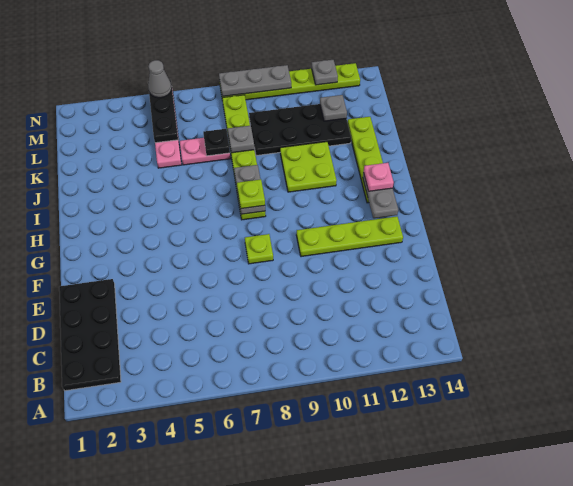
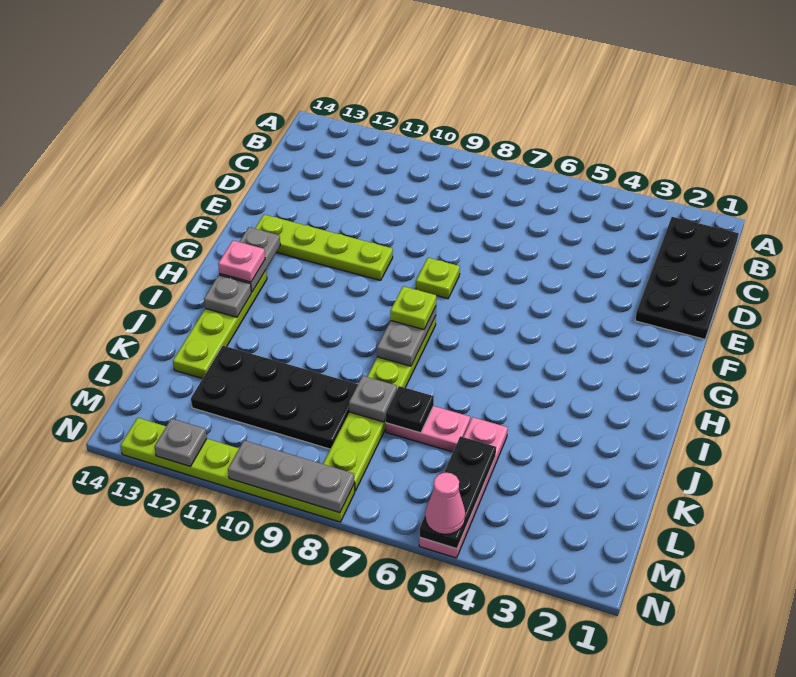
lime 2x2 plate [280,142,337,192] -> none
grey 1x1 plate [320,95,347,121] -> grey 1x1 plate moved to [204,275,251,317]
grey 1x1 cone [148,60,172,98] -> pink 1x1 cone [425,473,465,534]

